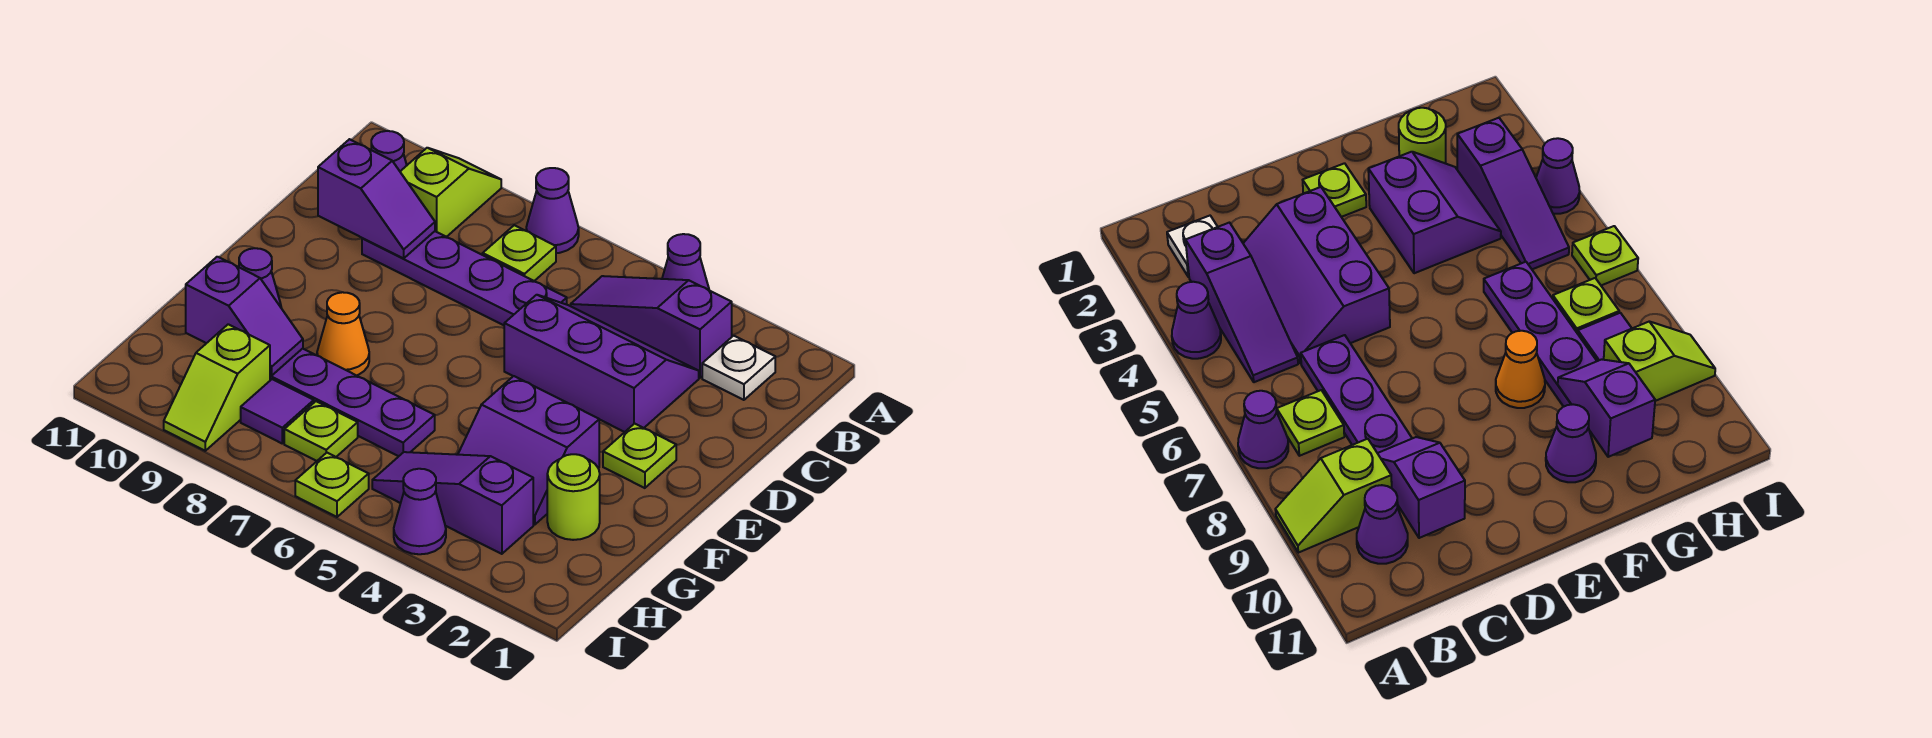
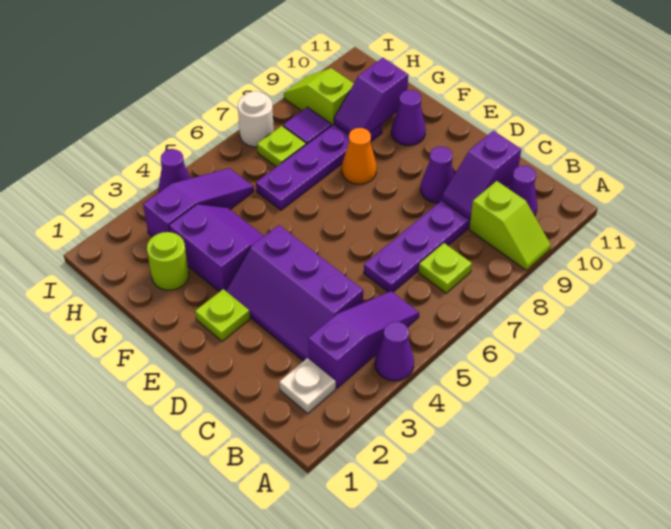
purple 1x1 cone [526,168,579,253] -> purple 1x1 cone moved to [421,147,454,203]
purple 2x3 slope [504,295,699,432] -> purple 2x3 slope turned to [226,225,363,361]
purple 2x2 slope [458,376,599,525] -> purple 2x2 slope turned to [169,204,264,292]
lime 1x1 plate [295,453,369,517] -> none
none -> white 1x1 round brick [238,91,274,147]

